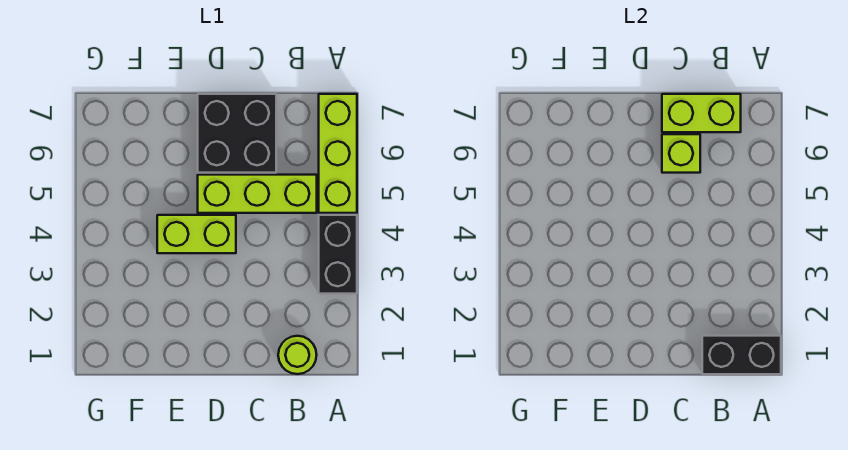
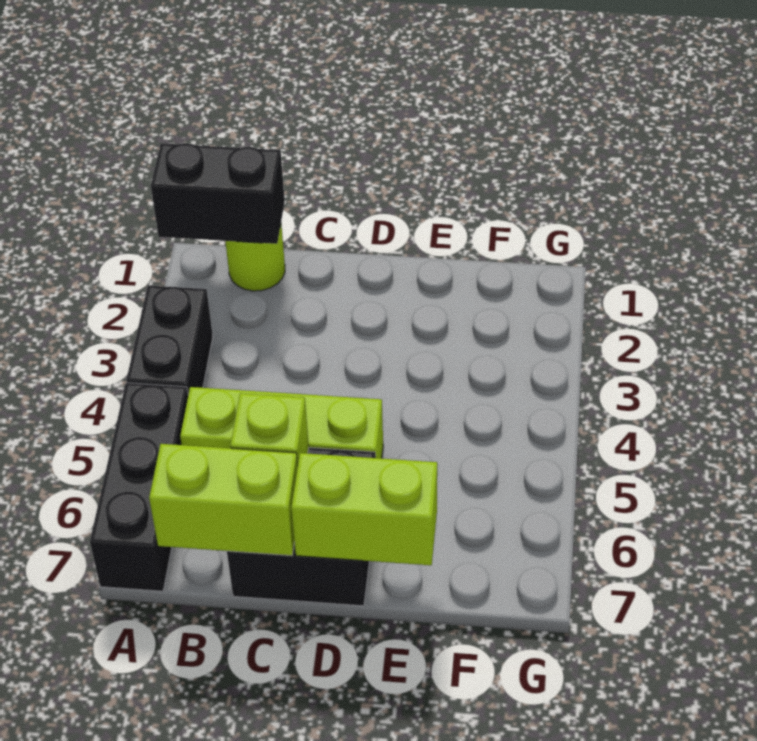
lime 1x3 brick [319,94,357,213] -> black 1x3 brick [90,383,188,591]
lime 1x2 brick [157,215,236,253] -> lime 1x2 brick moved to [291,453,437,565]

